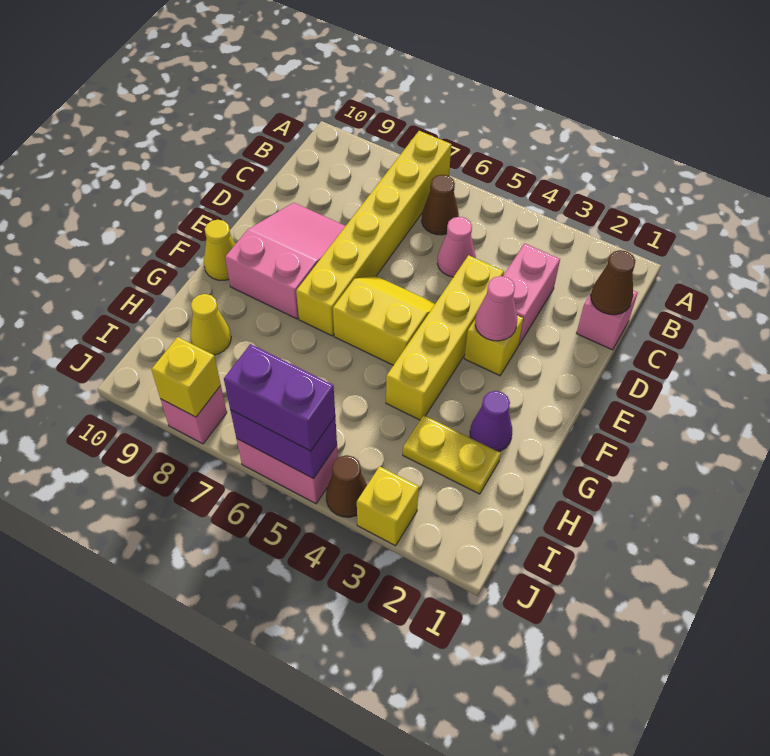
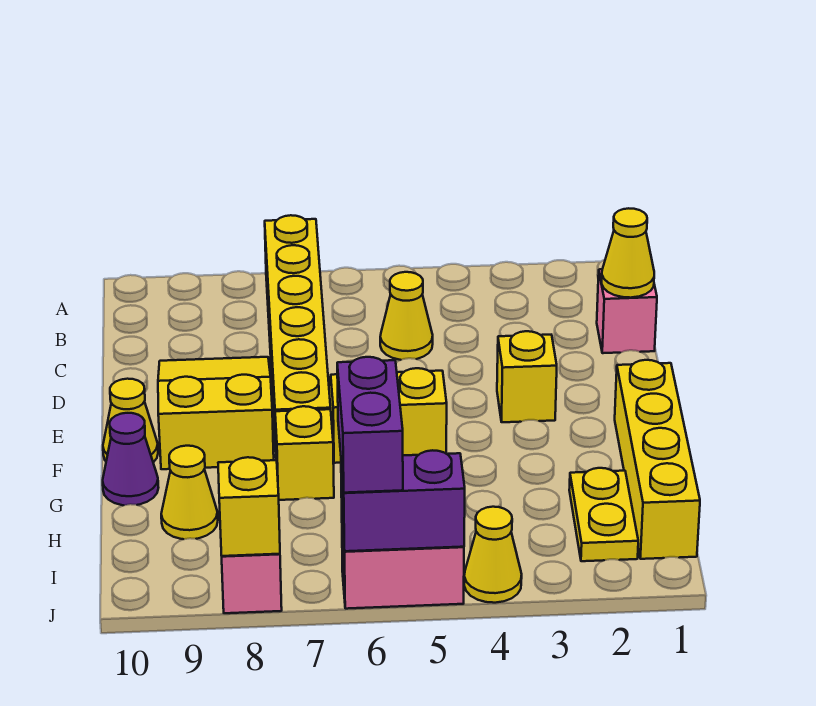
brown 1x1 cone [422,175,459,235] -> none
brown 1x1 cone [591,250,635,315] -> yellow 1x1 cone [602,208,654,298]
pink 1x2 brick [503,243,560,345] -> none
pink 1x1 cone [438,217,476,277] -> yellow 1x1 cone [380,272,433,360]
yellow 1x4 brick [386,255,504,420] -> yellow 1x4 brick moved to [615,360,700,559]
pink 2x3 slope [225,203,345,319] -> yellow 2x3 slope [158,357,274,469]
pink 1x1 cone [475,276,517,341] -> none
purple 1x1 cone [470,391,512,452] -> purple 1x1 cone moved to [103,413,159,505]
yellow 1x2 plate [403,415,501,494] -> yellow 1x2 plate turned to [569,468,638,561]
yellow 1x1 brick [357,466,419,546] -> yellow 1x1 brick moved to [275,406,334,500]
brown 1x1 cone [326,455,367,517] -> yellow 1x1 cone [464,507,522,603]
purple 1x2 brick [224,344,335,451] -> purple 1x2 brick turned to [337,357,403,493]

